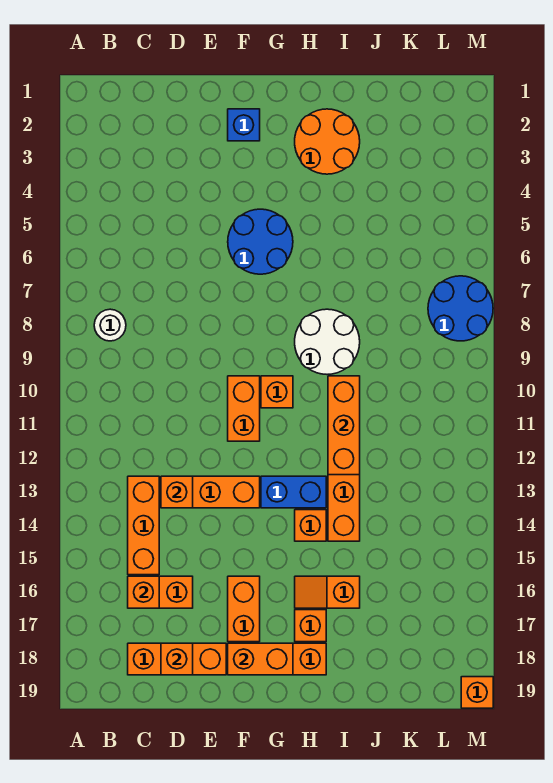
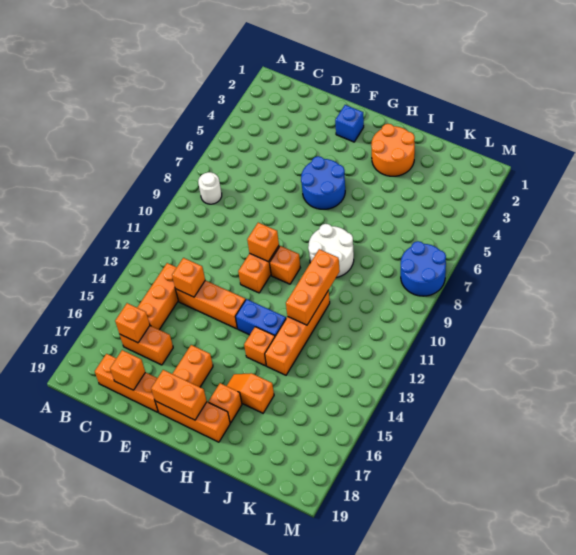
orange 1x1 brick [461,677,493,708] -> orange 1x1 brick moved to [247,223,279,262]

